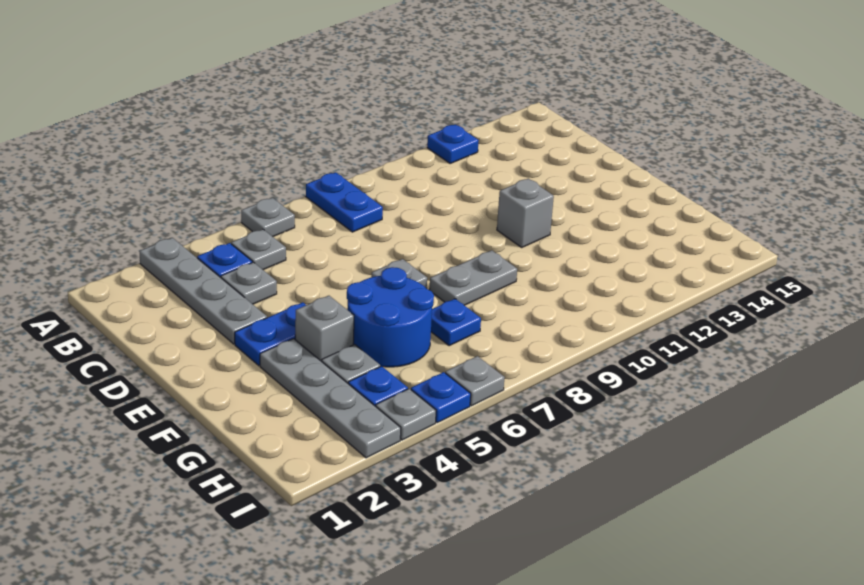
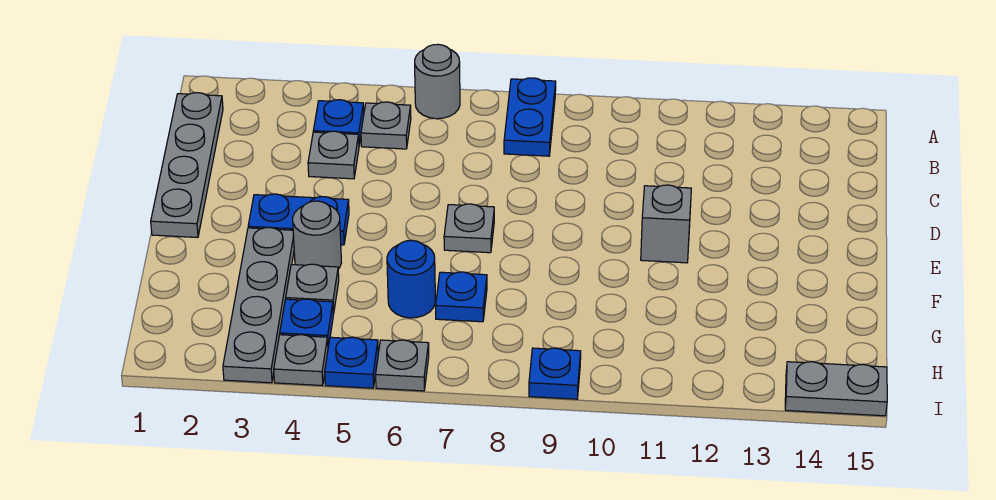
grey 1x4 plate [139,238,267,344] -> grey 1x4 plate moved to [151,93,223,237]
grey 1x1 plate [241,198,295,237] -> grey 1x1 round brick [415,44,460,119]
blue 1x1 plate [427,125,479,164] -> blue 1x1 plate moved to [529,348,581,399]
grey 1x1 brick [295,296,354,362] -> grey 1x1 round brick [293,201,341,269]
blue 2x2 round brick [347,267,434,367] -> blue 1x1 round brick [387,240,435,318]
grey 1x2 plate [429,250,517,306] -> grey 1x2 plate moved to [785,362,887,416]

